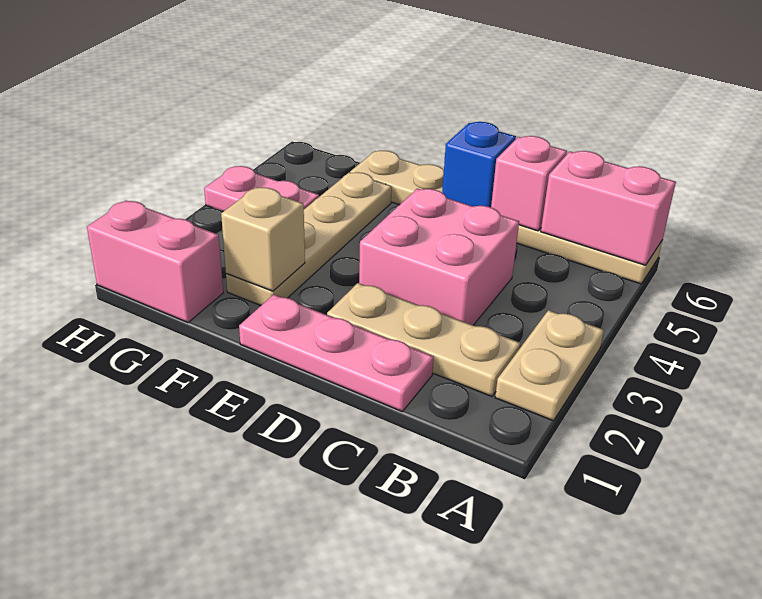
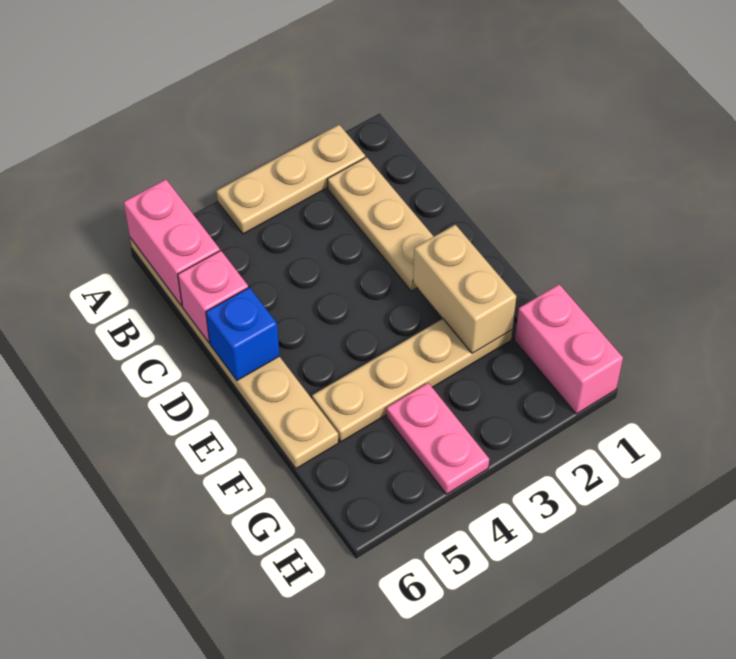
tan 1x2 plate [495,310,604,421] -> tan 1x3 plate [216,125,365,234]
pink 1x3 plate [239,295,434,411] -> none
pink 2x2 brick [359,189,519,325] -> none
tan 1x1 brick [221,187,305,291] -> tan 1x2 brick [413,225,516,353]

